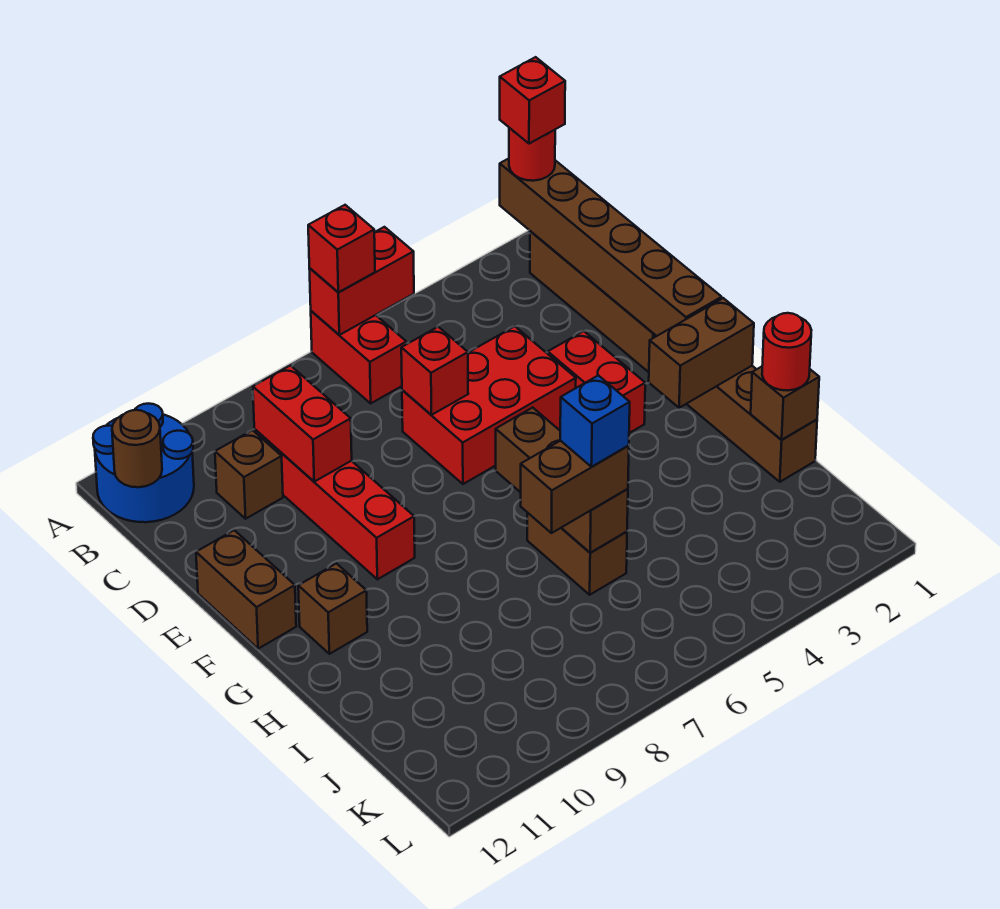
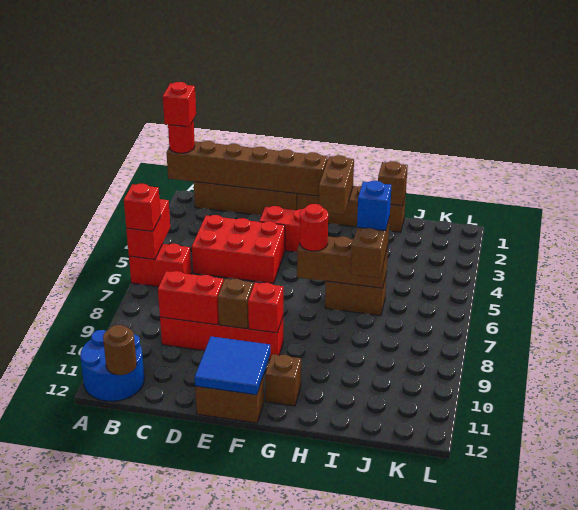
brown 1x1 brick [215,430,283,519] -> brown 1x1 brick moved to [218,279,253,329]
red 2x3 brick [402,326,576,484] -> red 2x3 brick turned to [192,215,285,283]
red 1x1 brick [401,327,468,415] -> red 1x1 brick moved to [248,283,283,333]
none -> blue 2x2 tile [195,336,270,395]
red 1x1 round brick [762,313,811,391] -> red 1x1 round brick moved to [300,204,328,251]

